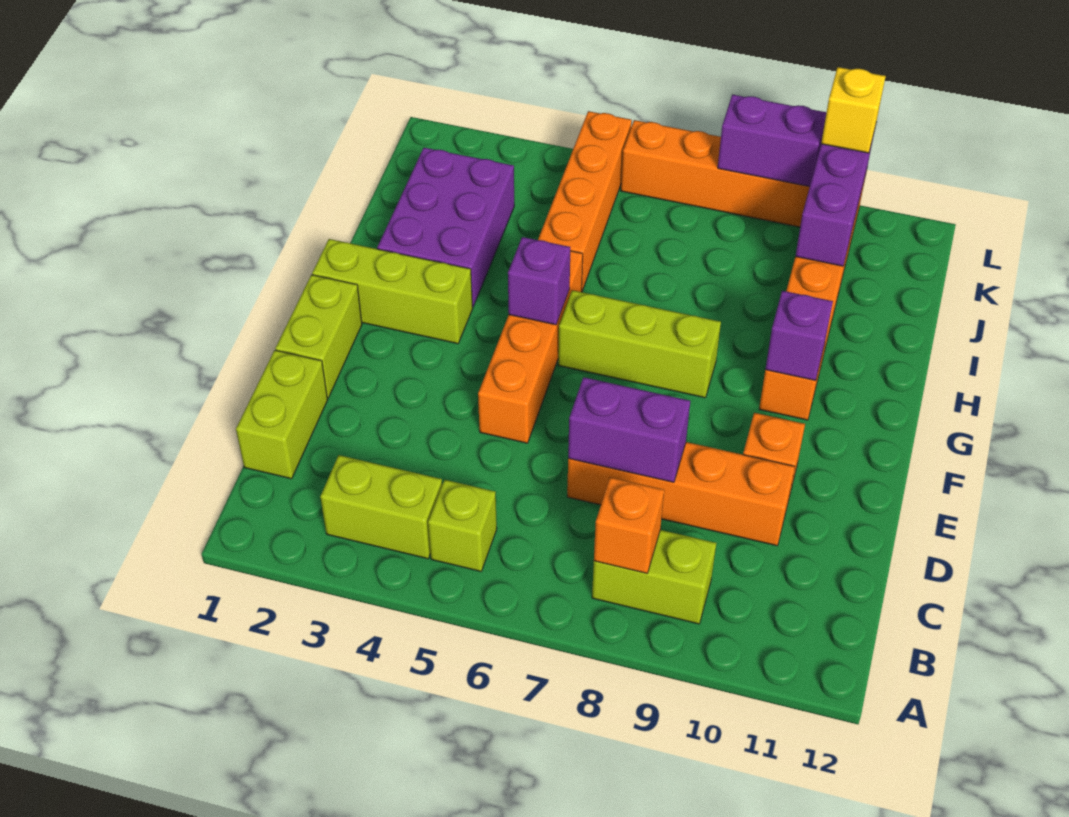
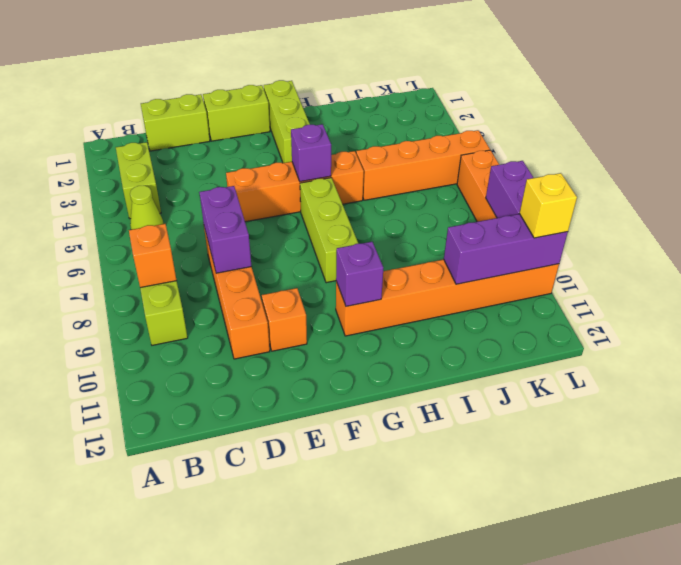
lime 1x1 brick [428,480,497,571] -> lime 1x1 cone [130,186,164,230]
purple 2x3 brick [377,148,514,307] -> none

